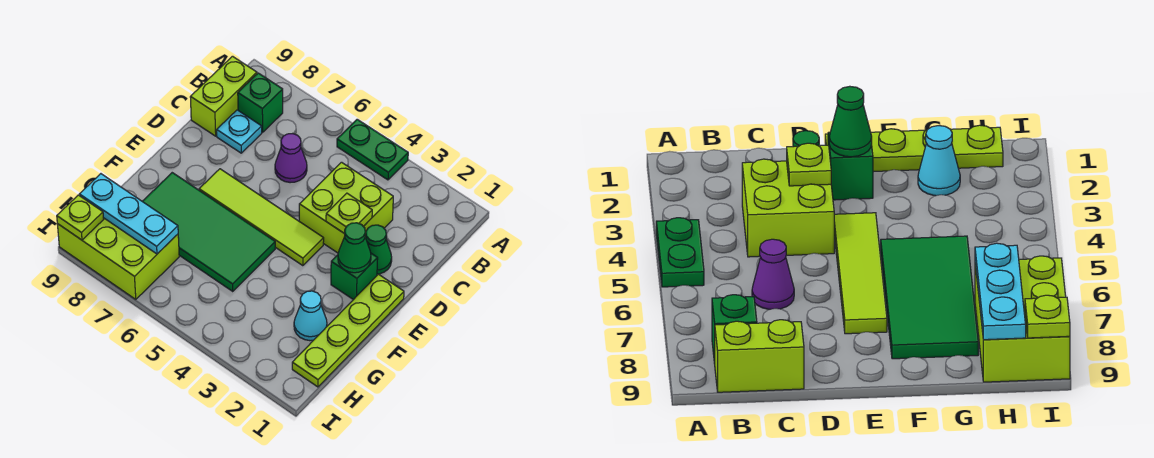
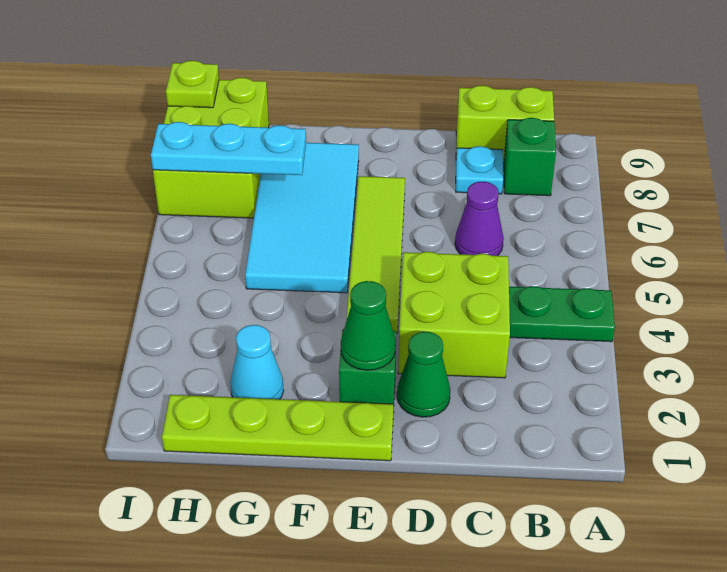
green 1x2 plate [337,119,408,180] -> green 1x2 plate turned to [509,286,615,342]
lime 1x1 plate [326,193,372,234] -> none
green 2x4 tile [142,173,275,292] -> cyan 2x4 tile [245,143,359,293]
cyan 1x3 plate [79,174,178,254] -> cyan 1x3 plate turned to [151,122,306,175]

